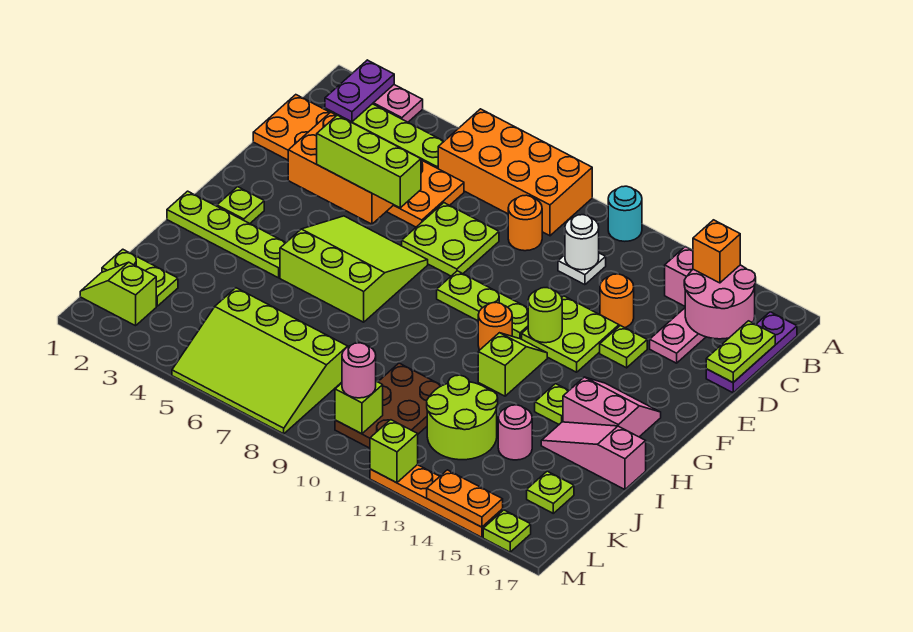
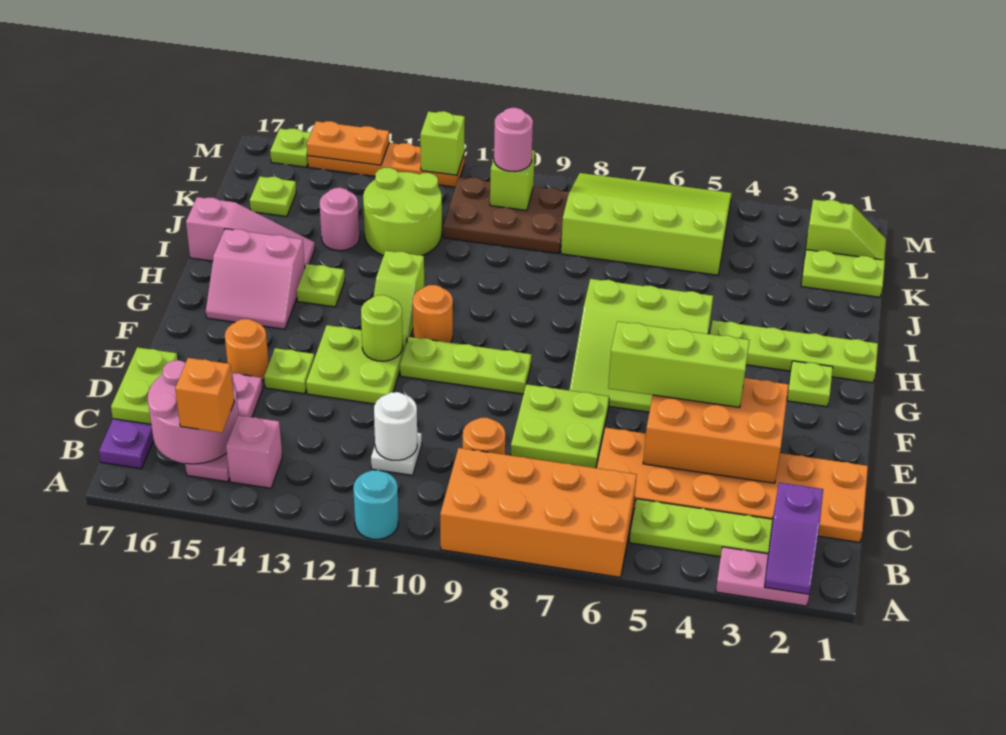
purple 1x2 plate [325,60,394,122] -> purple 1x2 slope [764,483,823,594]
orange 1x1 round brick [600,274,634,328] -> orange 1x1 round brick moved to [225,319,269,381]
brown 2x3 plate [335,363,442,448] -> brown 2x3 plate turned to [443,177,569,254]

